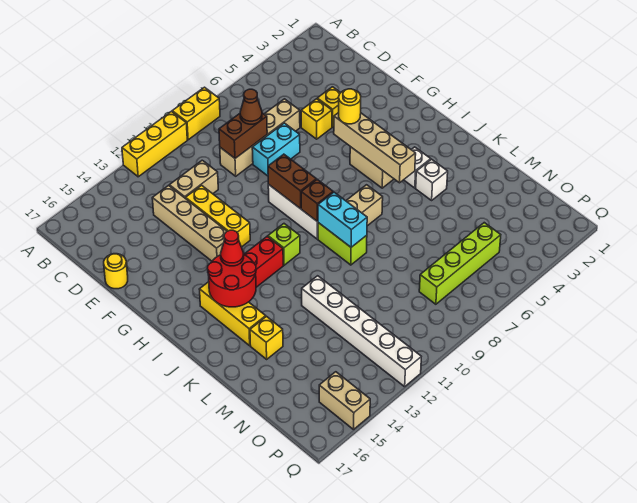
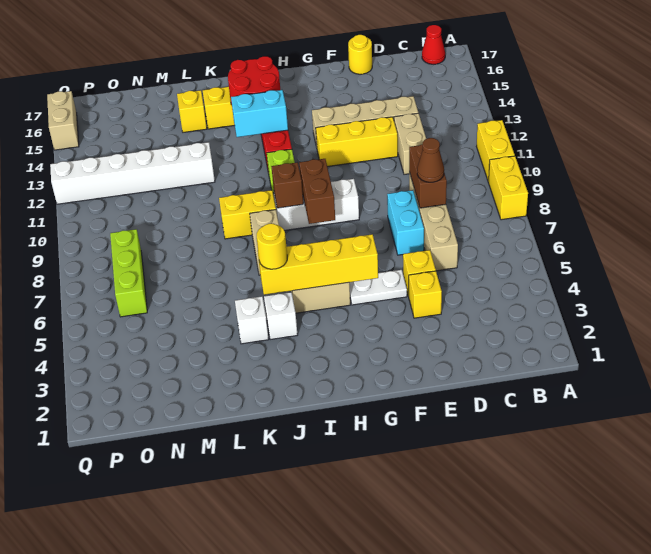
yellow 1x3 brick [122,111,187,177] -> yellow 1x2 brick [477,120,515,182]
none -> white 1x2 plate [349,270,407,305]
tan 1x4 brick [334,113,416,183] -> yellow 1x4 brick [258,234,378,295]
yellow 1x1 round brick [339,89,361,124] -> yellow 1x1 round brick moved to [257,224,287,269]
brown 1x2 brick [268,154,316,209] -> brown 1x2 brick turned to [299,159,335,224]
red 1x1 cone [221,230,244,266] -> red 1x1 cone moved to [422,25,445,64]
lime 1x2 brick [318,223,367,265] -> yellow 1x2 brick [219,190,276,239]
cyan 1x2 brick [318,192,367,247] -> cyan 1x2 brick moved to [231,90,288,137]
lime 1x4 brick [419,223,501,304] -> lime 1x3 brick [110,229,147,317]
tan 1x2 brick [319,372,370,429] -> tan 1x2 brick turned to [47,91,79,150]

